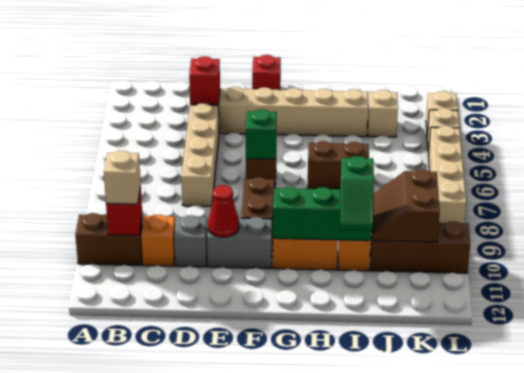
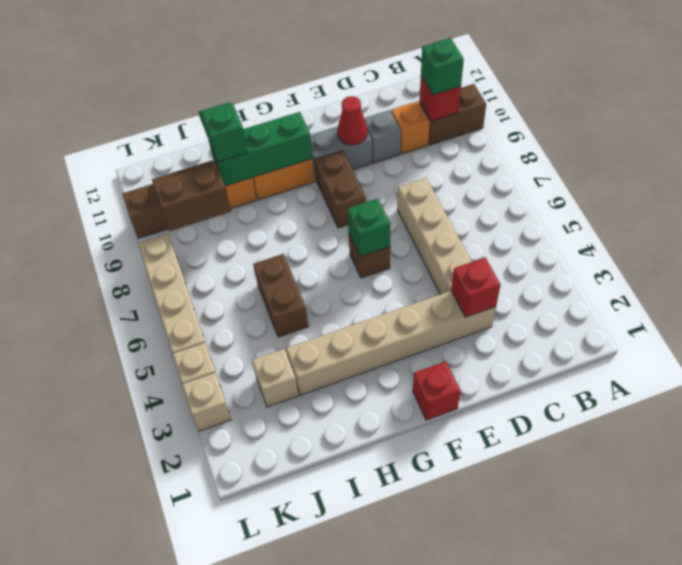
tan 1x1 brick [104,151,141,204] -> green 1x1 brick [421,38,464,95]
brown 1x2 brick [308,141,369,190] -> brown 1x2 brick turned to [253,254,308,337]
brown 2x2 slope [372,169,440,242] -> brown 2x2 slope turned to [152,161,231,231]

